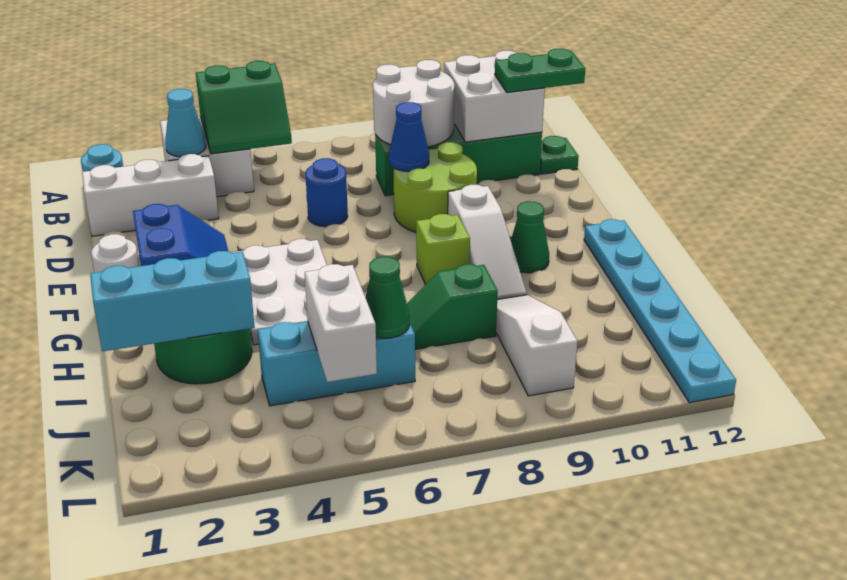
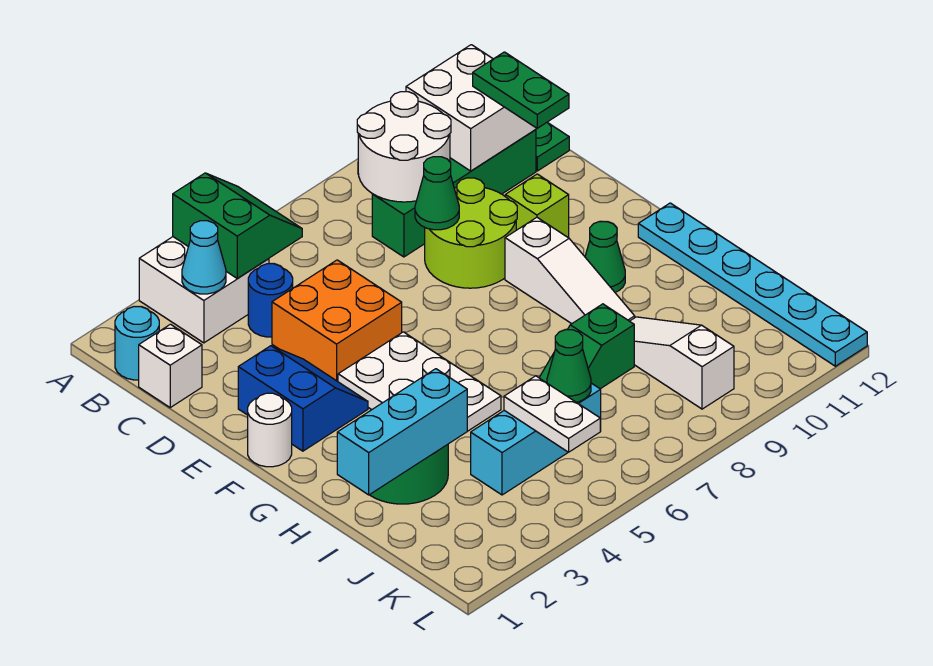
green 2x2 slope [196,61,292,154] -> green 2x2 slope turned to [173,173,302,279]
white 1x3 brick [82,154,219,236] -> white 1x1 brick [139,324,202,407]
green 1x2 plate [495,49,585,93] -> green 1x2 plate turned to [473,52,569,128]
none -> orange 2x2 brick [272,260,402,381]
blue 1x1 round brick [305,158,348,227] -> blue 1x1 round brick moved to [248,264,293,337]
blue 1x1 cone [389,102,429,171] -> green 1x1 cone [415,157,459,230]
lime 1x1 brick [416,214,470,285] -> lime 1x1 brick moved to [505,174,569,237]
white 1x2 brick [305,264,377,382] -> white 1x2 plate [504,376,600,452]

